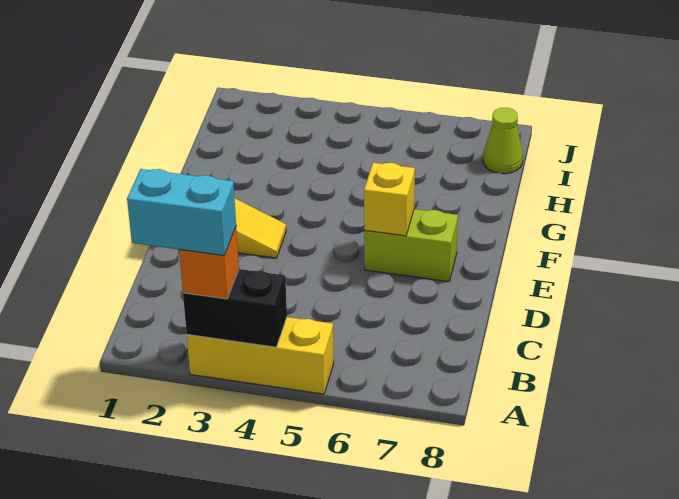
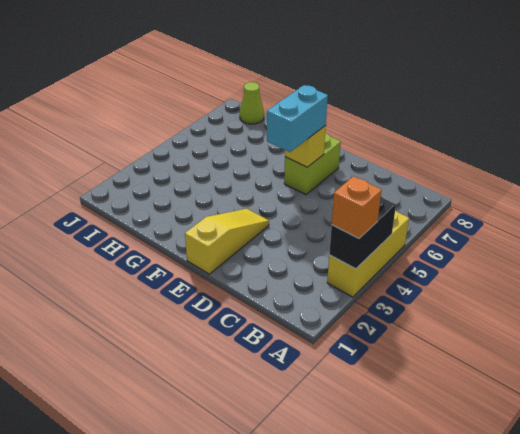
cyan 1x2 brick [127,169,236,256] -> cyan 1x2 brick moved to [267,85,328,152]

